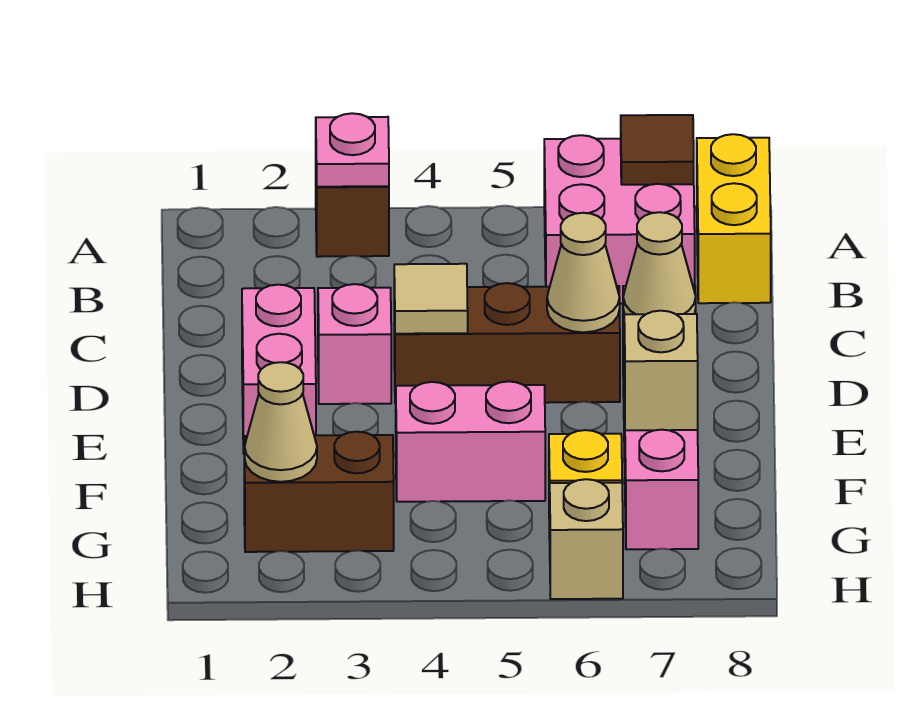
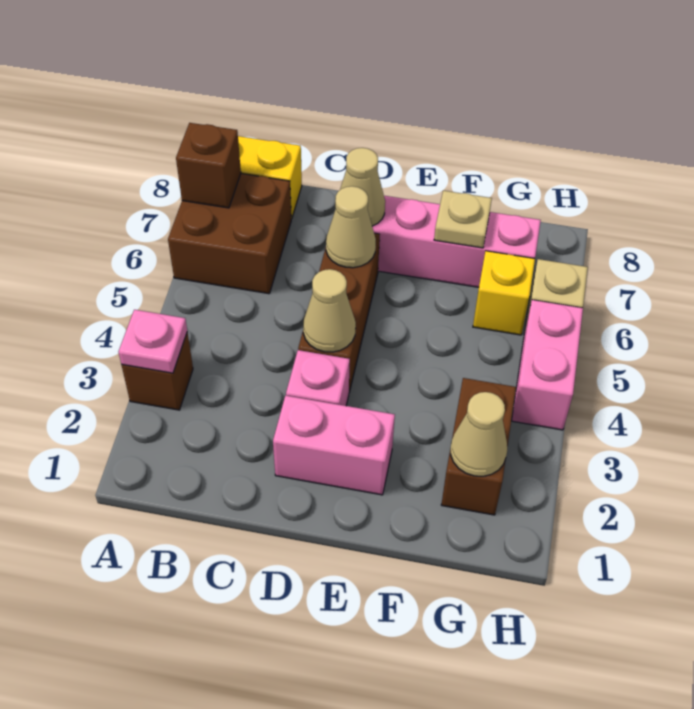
pink 2x2 brick [544,135,695,304] -> brown 2x2 brick [168,174,291,294]
brown 1x1 tile [621,115,694,185] -> brown 1x1 brick [176,123,241,208]
tan 1x1 tile [394,264,468,334] -> tan 1x1 cone [303,269,356,352]
pink 1x2 brick [396,381,545,502] -> pink 1x2 brick moved to [512,300,583,430]
tan 1x1 brick [624,311,698,430] -> tan 1x1 plate [434,191,492,248]

